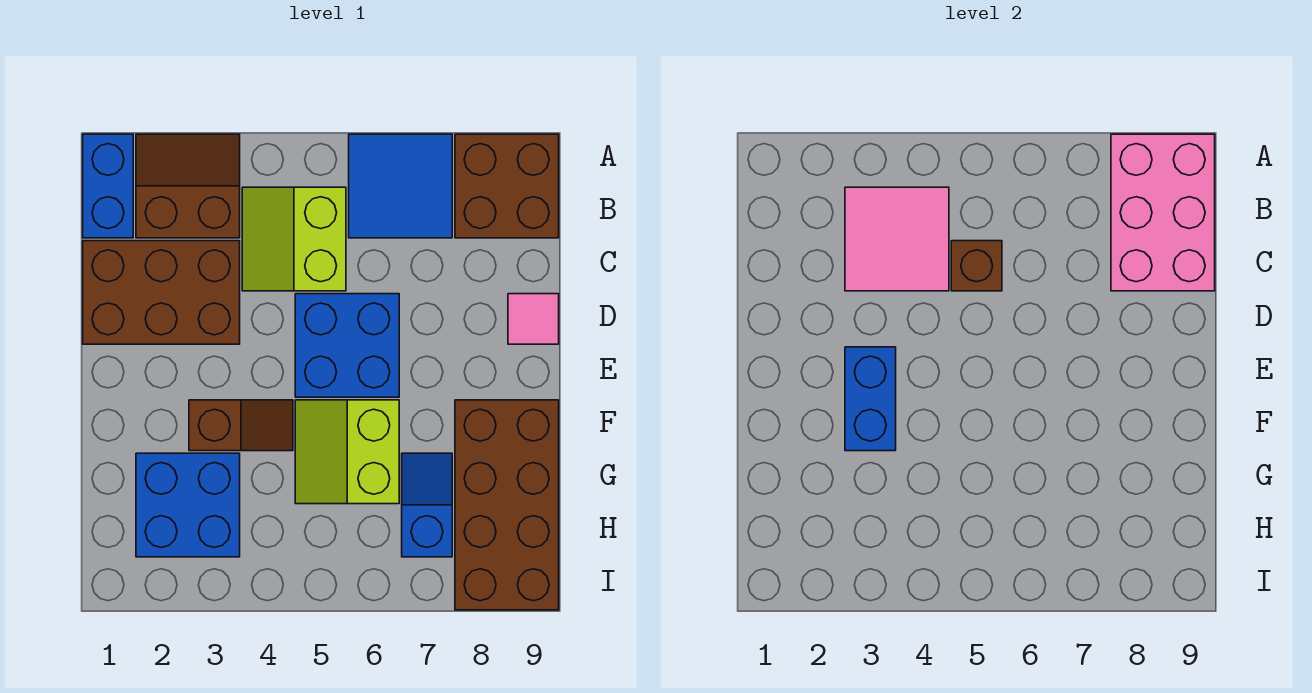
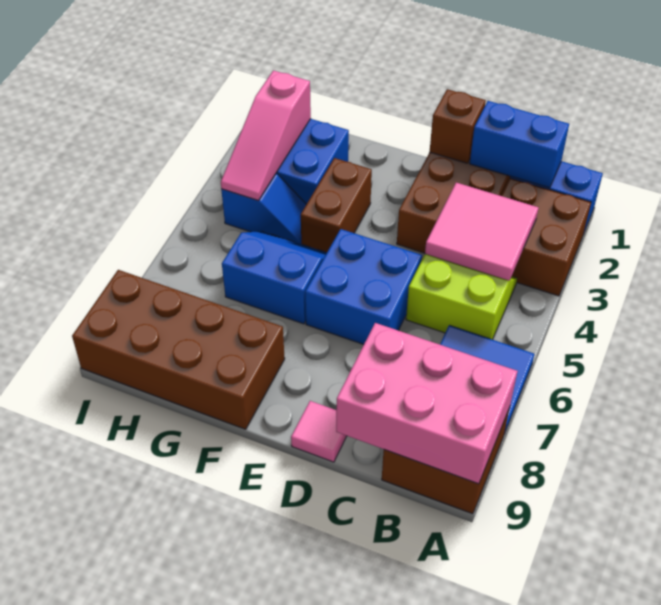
brown 2x2 slope [136,134,240,238] -> brown 2x2 brick [501,178,591,296]
brown 1x1 brick [951,241,1002,291] -> brown 1x1 brick moved to [430,89,486,163]
blue 1x2 brick [845,347,896,451] -> blue 1x2 brick moved to [470,101,569,188]
brown 1x2 slope [189,400,293,451] -> brown 1x2 brick [301,158,372,252]
lime 2x2 slope [295,400,399,504] -> blue 2x2 slope [222,231,327,324]
blue 1x2 slope [402,453,452,557] -> blue 1x2 slope moved to [221,174,306,244]
none -> pink 1x3 slope [221,70,311,200]

